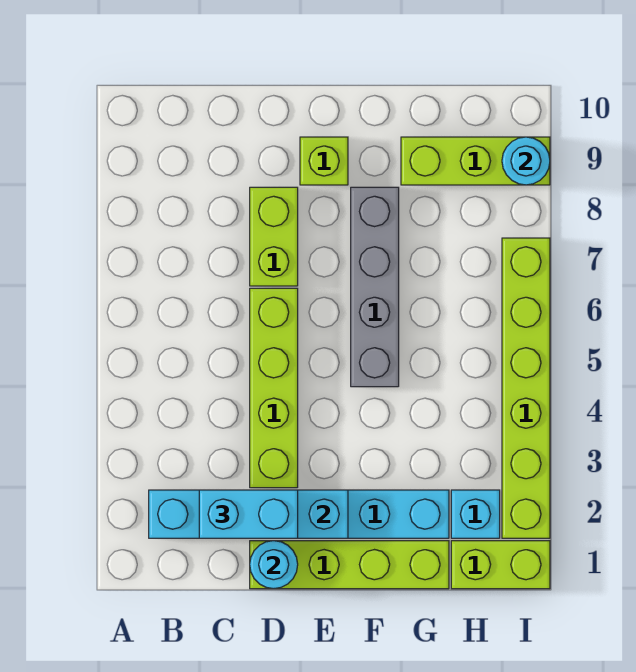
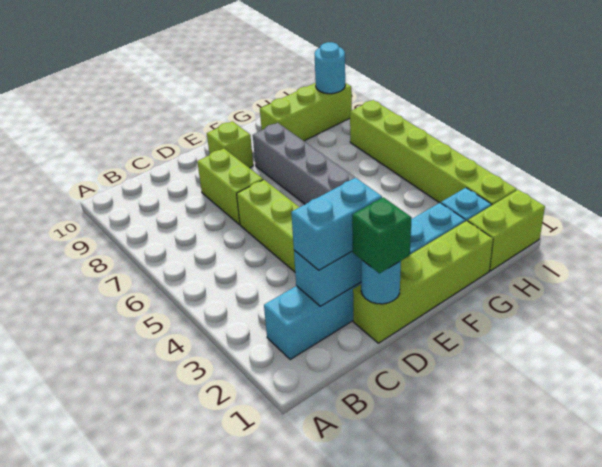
none -> green 1x1 brick [352,197,411,273]

